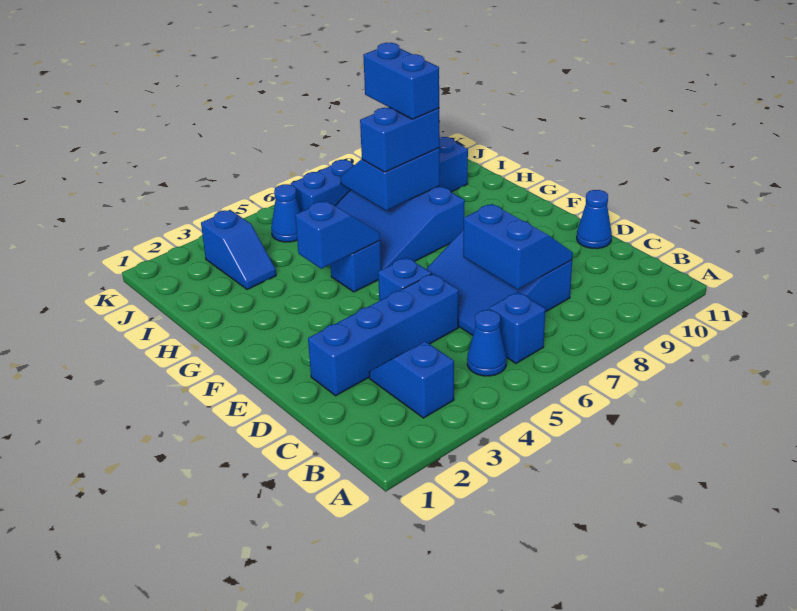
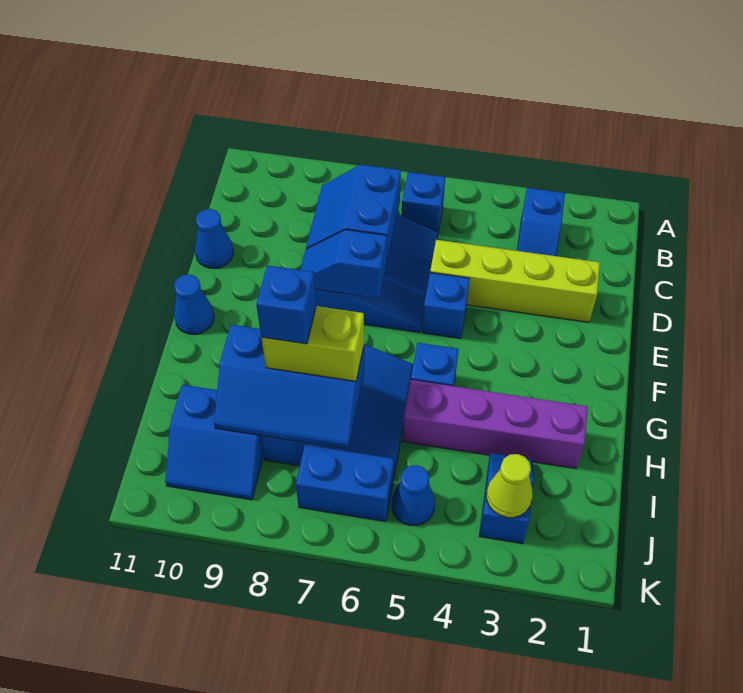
blue 1x1 cone [467,310,506,376] -> blue 1x1 cone moved to [174,275,214,334]
blue 1x4 brick [308,274,459,396] -> lime 1x4 brick [430,240,600,322]
blue 1x2 slope [295,201,380,269] -> blue 1x2 slope moved to [301,230,387,298]
none -> purple 1x4 brick [403,380,588,469]
blue 2x2 slope [340,148,440,211] -> blue 2x3 slope [214,325,364,449]
blue 1x2 brick [360,107,440,172] -> lime 1x2 brick [261,306,364,381]
blue 1x2 brick [363,43,439,119] -> blue 1x1 brick [256,265,316,344]
none -> lime 1x1 cone [486,454,533,518]

